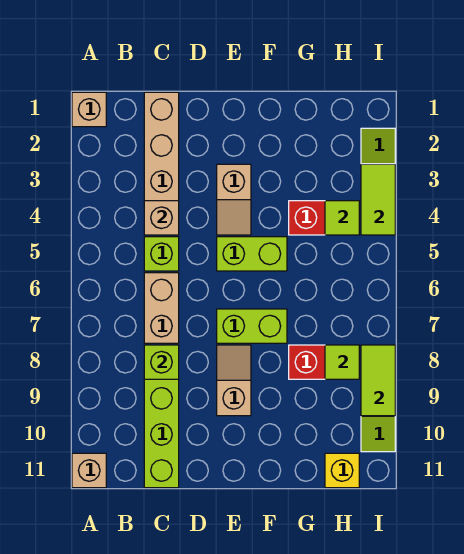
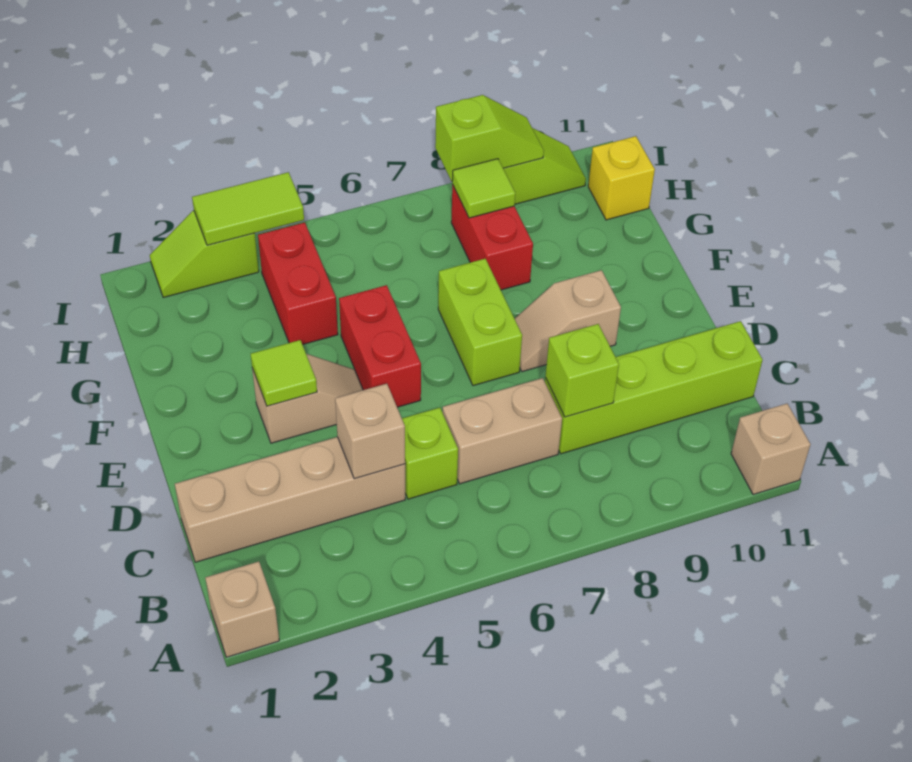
lime 1x2 brick [217,237,287,271] -> red 1x2 brick [339,285,421,407]
lime 1x1 tile [325,201,359,235] -> lime 1x1 tile moved to [251,340,317,406]
lime 1x2 tile [361,345,395,416] -> lime 1x2 slope [435,95,544,181]

